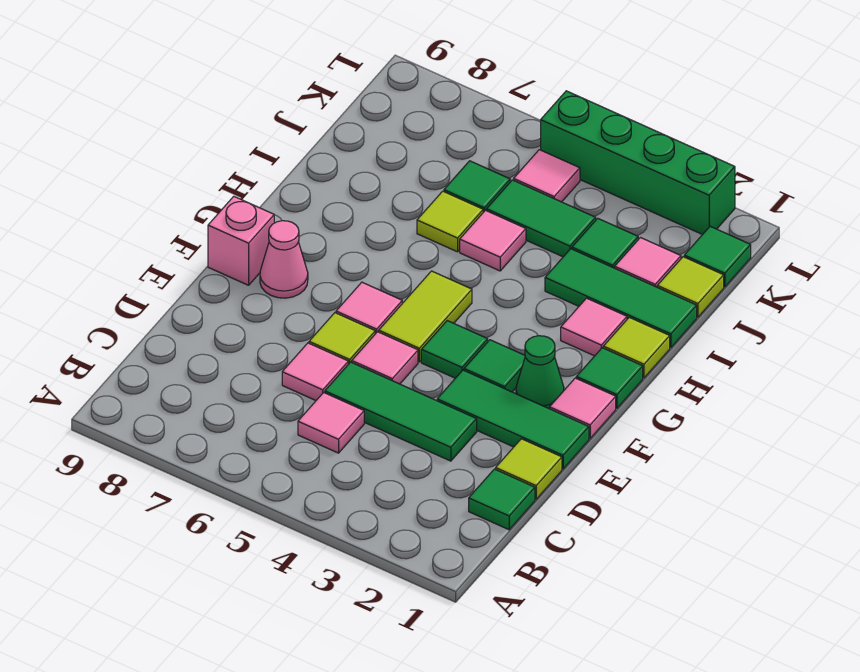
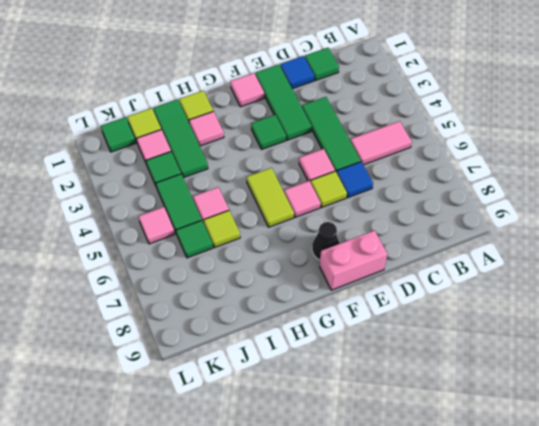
pink 1x1 tile [298,392,364,453] -> pink 1x2 tile [350,121,412,165]
lime 1x1 tile [496,439,562,499] -> blue 1x1 tile [280,56,314,89]
pink 1x1 tile [282,343,348,400] -> blue 1x1 tile [337,162,373,198]
green 1x1 cone [516,336,564,409] -> none
green 1x1 tile [421,321,488,378] -> none
lime 1x2 tile [379,271,472,362] -> lime 1x2 tile turned to [247,168,294,227]
pink 1x1 cone [260,221,308,298] -> black 1x1 cone [312,222,340,260]
pink 1x1 brick [208,196,274,285] -> pink 1x2 brick [320,230,387,290]
green 1x1 tile [576,348,643,408] -> none
green 1x4 brick [541,91,735,235] -> none

